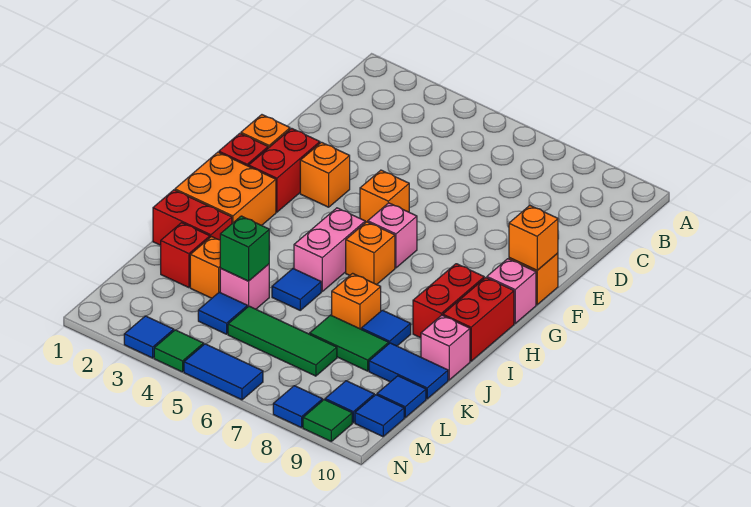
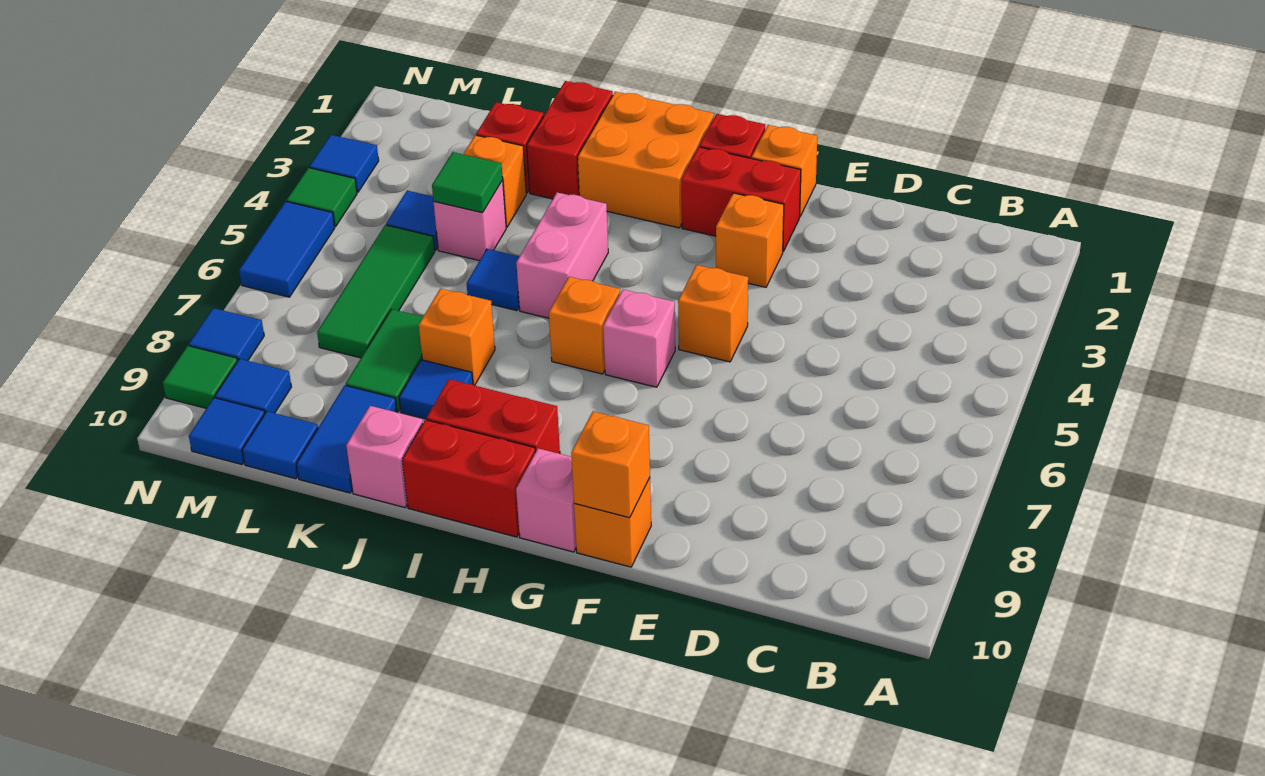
pink 1x2 brick [294,208,365,291] -> pink 1x2 brick turned to [516,192,608,318]
green 1x1 brick [220,216,269,281] -> green 1x1 tile [432,152,503,213]

